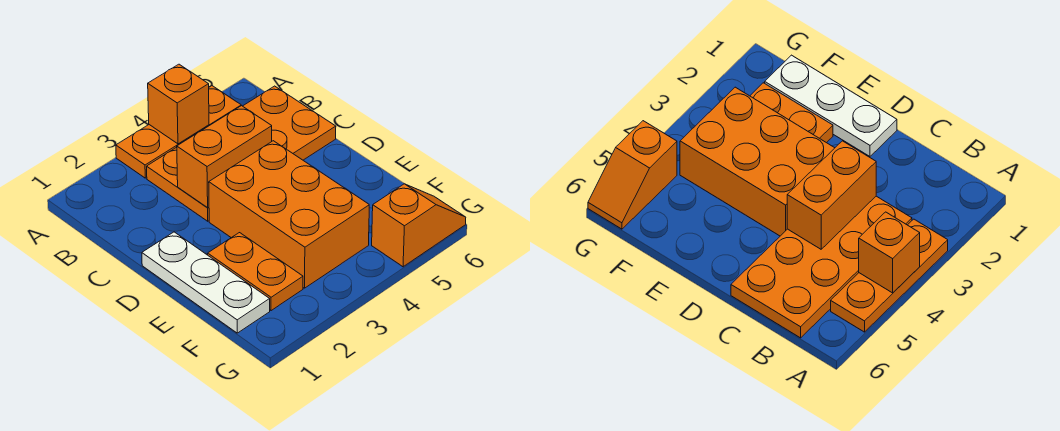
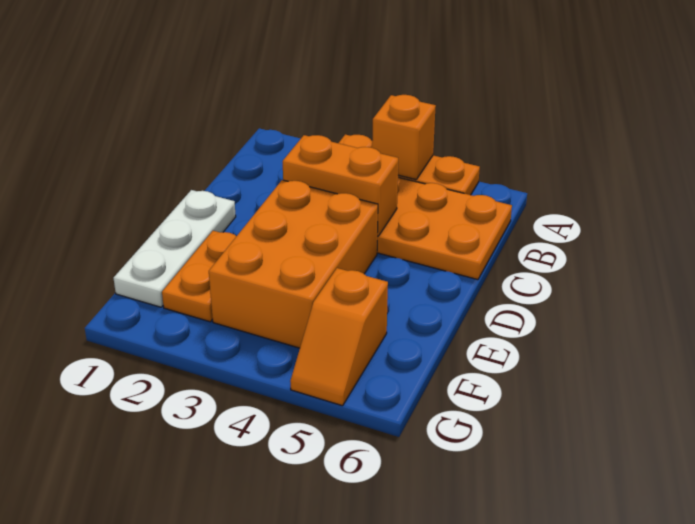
orange 1x2 slope [372,184,466,267] -> orange 1x2 slope turned to [290,268,388,406]

